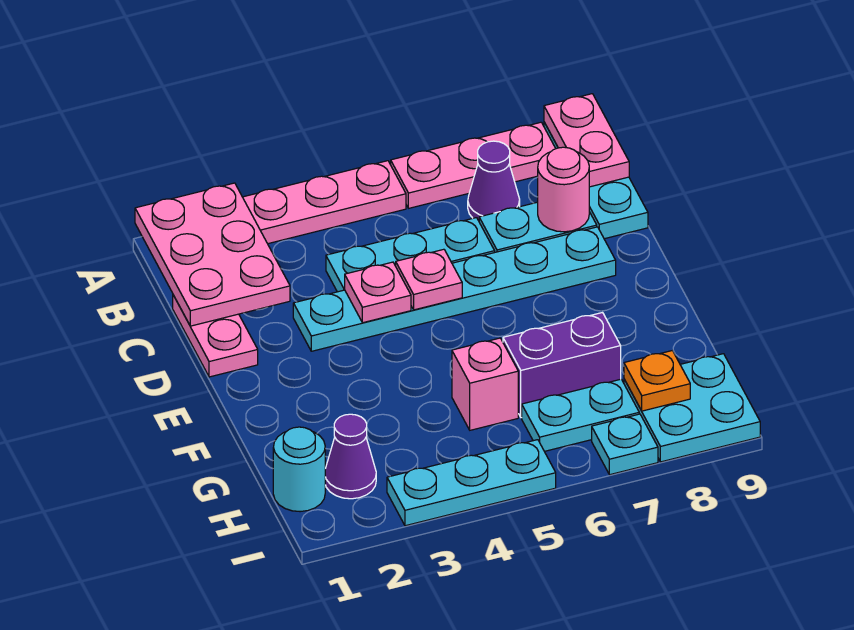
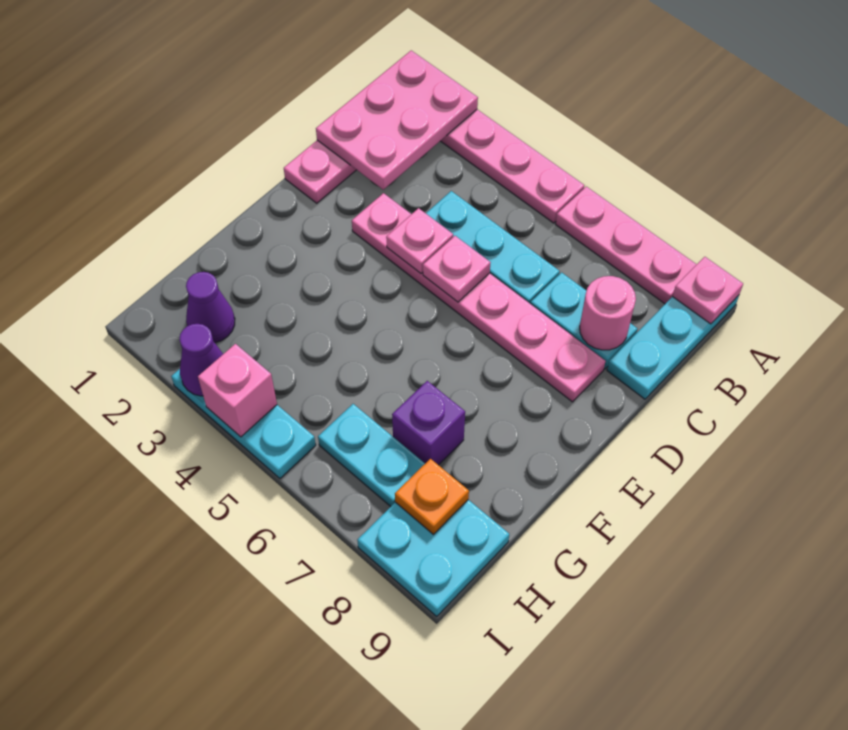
pink 1x2 plate [544,94,629,187] -> pink 1x1 plate [673,257,743,324]
purple 1x1 cone [468,141,520,221] -> purple 1x1 cone moved to [179,324,223,396]
cyan 1x6 plate [293,227,616,351] -> pink 1x6 plate [352,193,606,402]
pink 1x1 brick [452,338,518,430] -> pink 1x1 brick moved to [198,344,277,437]
purple 1x2 brick [503,313,621,418] -> purple 1x1 brick [392,381,465,465]
cyan 1x1 round brick [273,427,325,512] -> none
cyan 1x1 plate [592,414,658,475] -> none

